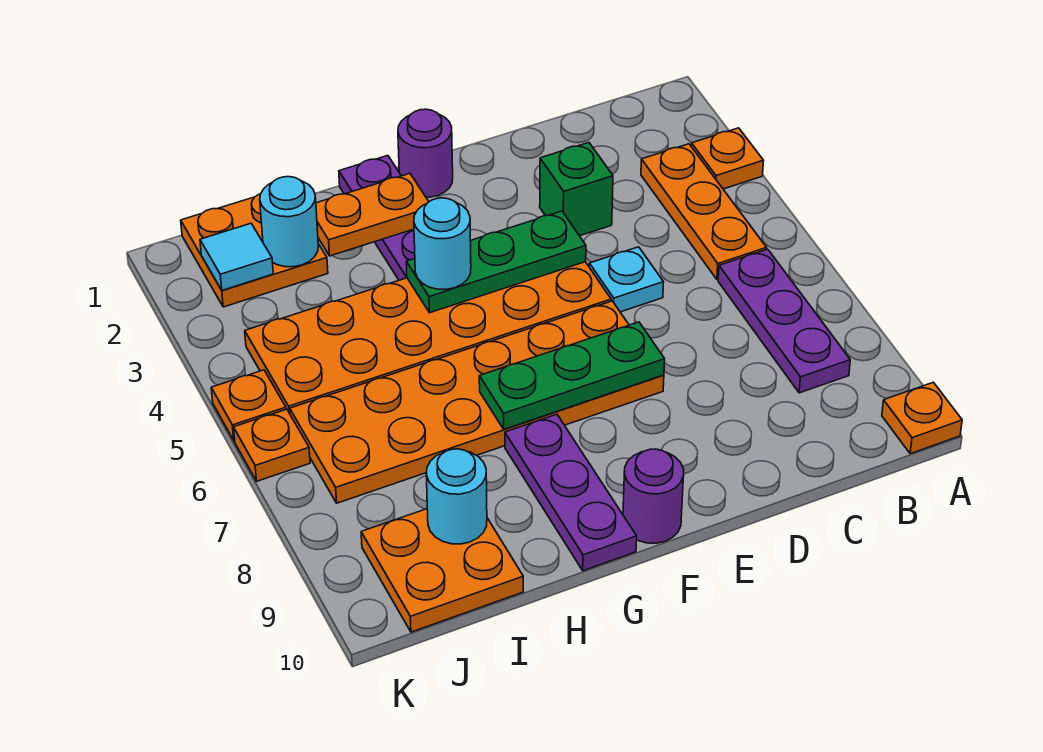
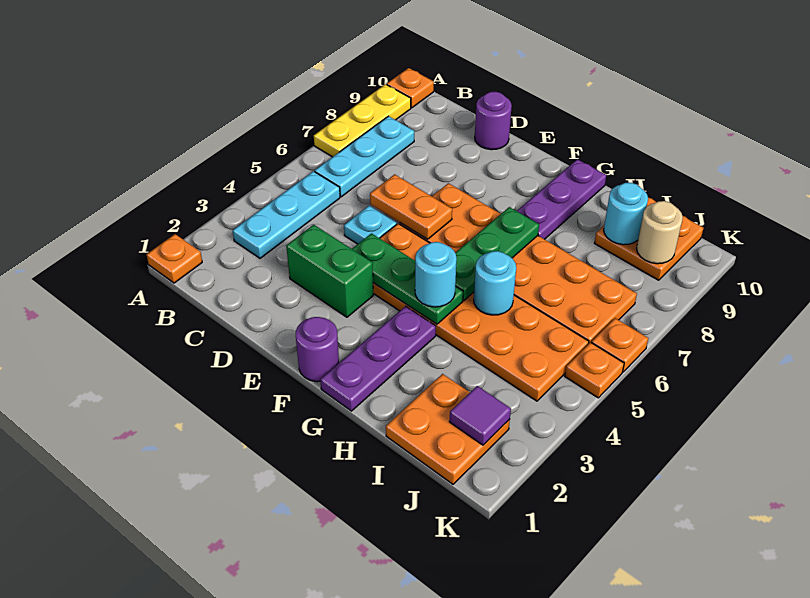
orange 1x1 plate [691,128,764,189] -> orange 1x1 plate moved to [146,234,202,283]
none -> yellow 1x3 plate [314,84,411,157]
orange 1x3 plate [641,144,767,279] -> cyan 1x3 plate [233,171,340,258]
purple 1x3 plate [718,249,850,393] -> cyan 1x3 plate [315,116,414,197]
green 1x1 brick [540,143,613,236] -> green 1x2 brick [286,225,373,317]
green 1x3 plate [479,322,665,429] -> green 1x3 plate turned to [455,207,539,301]
purple 1x1 round brick [623,449,684,543] -> purple 1x1 round brick moved to [475,92,512,150]
orange 1x2 plate [316,173,429,256] -> orange 1x2 plate moved to [370,174,452,239]
cyan 1x1 round brick [260,177,318,267] -> cyan 1x1 round brick moved to [474,251,516,315]
cyan 1x1 tile [200,223,273,290] -> purple 1x1 tile [449,386,511,445]
none -> tan 1x1 round brick [637,201,683,264]

